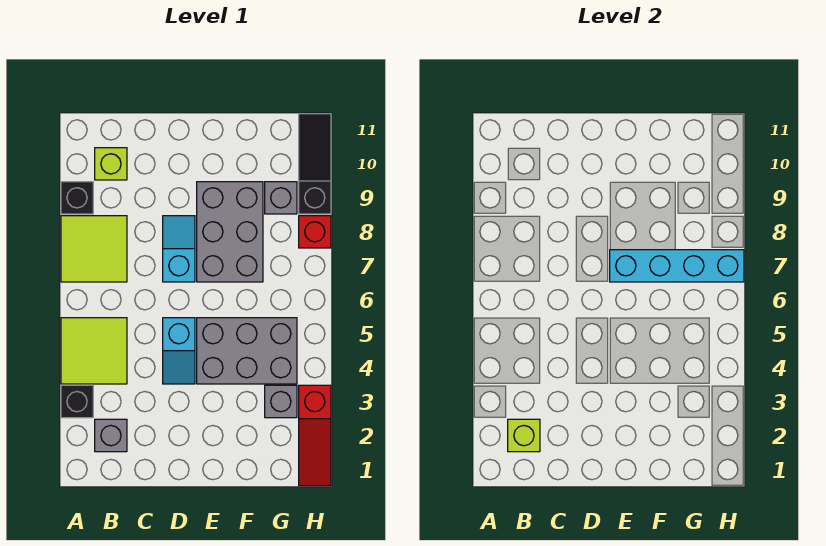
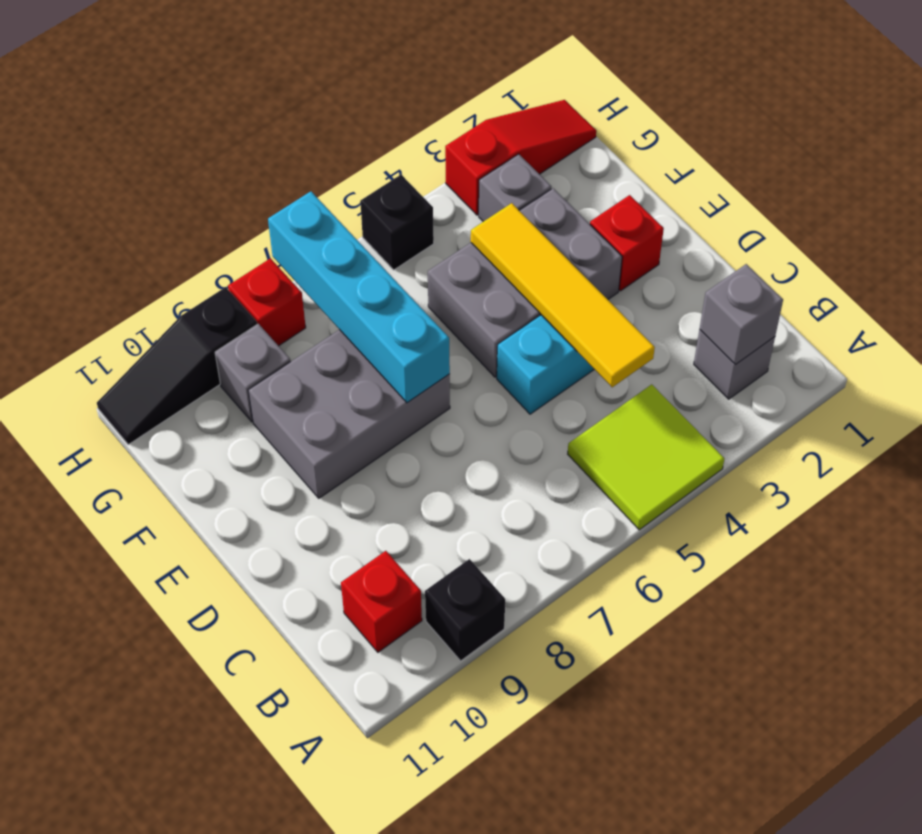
black 1x1 brick [61,385,93,418] -> black 1x1 brick moved to [360,175,434,270]
lime 2x2 tile [61,216,127,282] -> none
lime 1x1 brick [508,419,540,452] -> grey 1x1 brick [700,264,783,364]
lime 1x1 brick [95,148,127,180] -> red 1x1 brick [341,551,422,652]
none -> yellow 1x4 tile [471,203,655,387]
cyan 1x2 slope [163,216,195,282] -> none
none -> red 1x1 brick [590,195,664,291]
grey 2x3 brick [197,318,297,384] -> grey 2x3 brick turned to [428,188,622,377]

